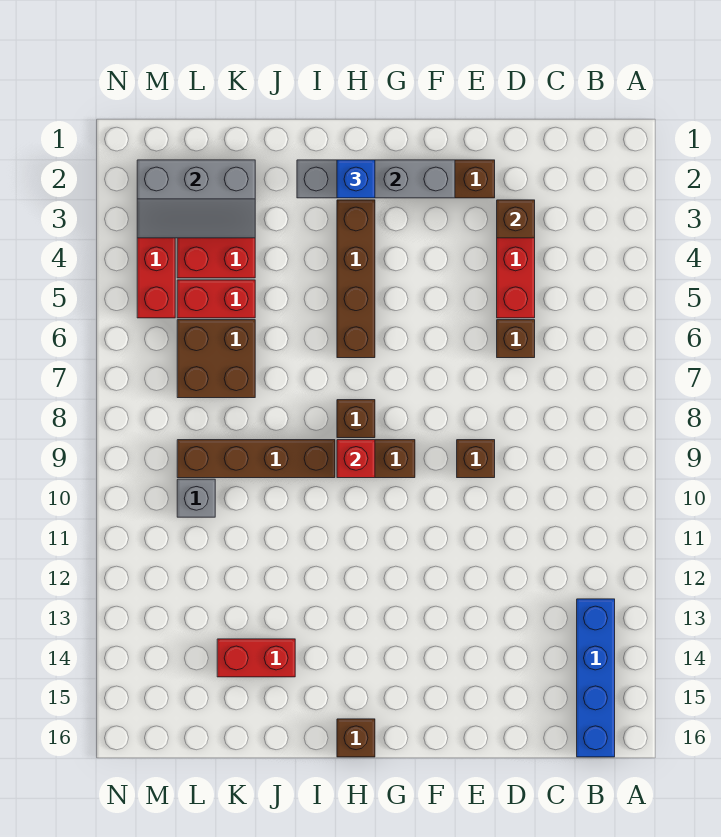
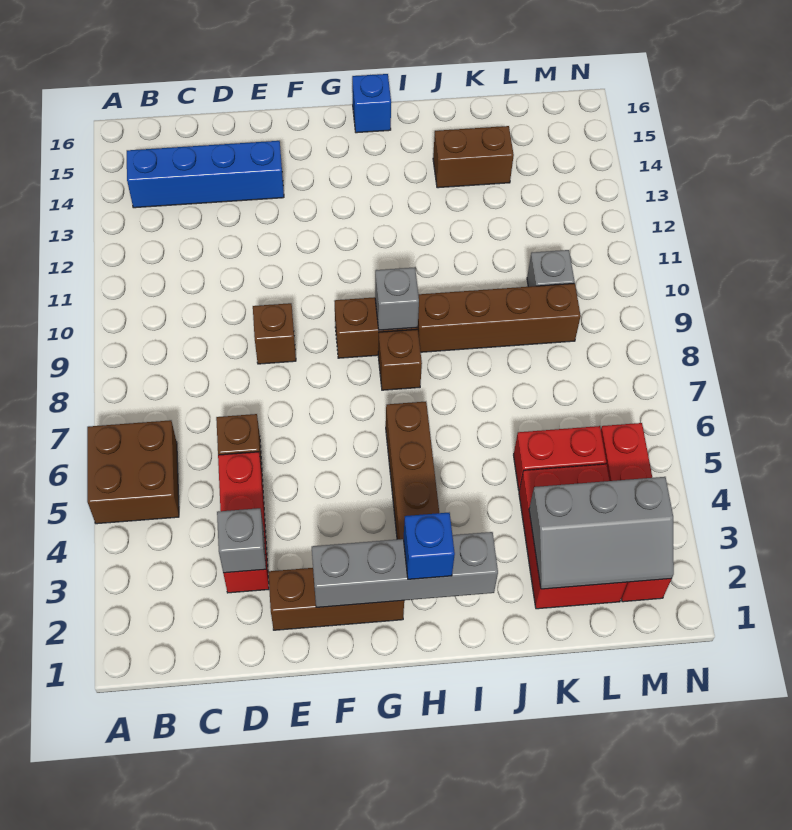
blue 1x4 brick [577,599,615,757] -> blue 1x4 brick turned to [127,141,284,208]
brown 1x1 brick [497,200,535,238] -> grey 1x1 brick [217,508,266,573]
red 1x1 brick [337,440,375,478] -> grey 1x1 brick [375,267,419,330]
brown 1x1 brick [337,719,375,757] -> blue 1x1 brick [352,74,391,133]
red 1x2 brick [217,639,295,677] -> brown 1x2 brick [433,126,514,188]
grey 2x3 slope [137,160,255,238] -> grey 2x3 slope turned to [529,477,674,589]
brown 2x2 brick [177,320,255,398] -> brown 2x2 brick moved to [87,420,179,524]

